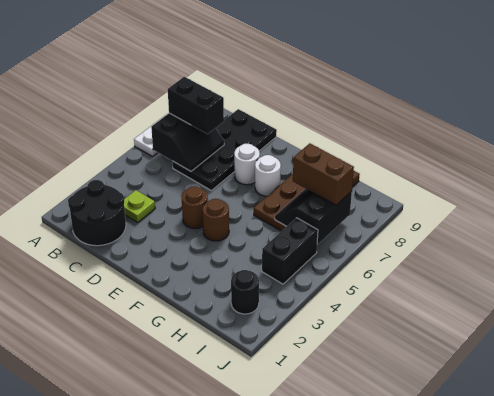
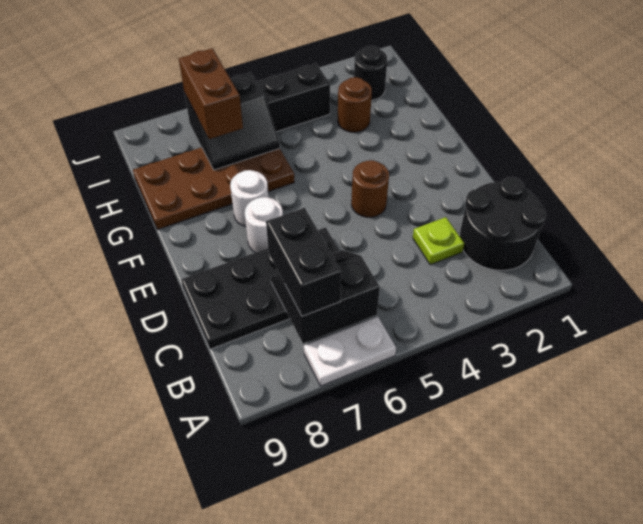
brown 1x1 round brick [202,199,229,241] -> brown 1x1 round brick moved to [338,77,372,132]

